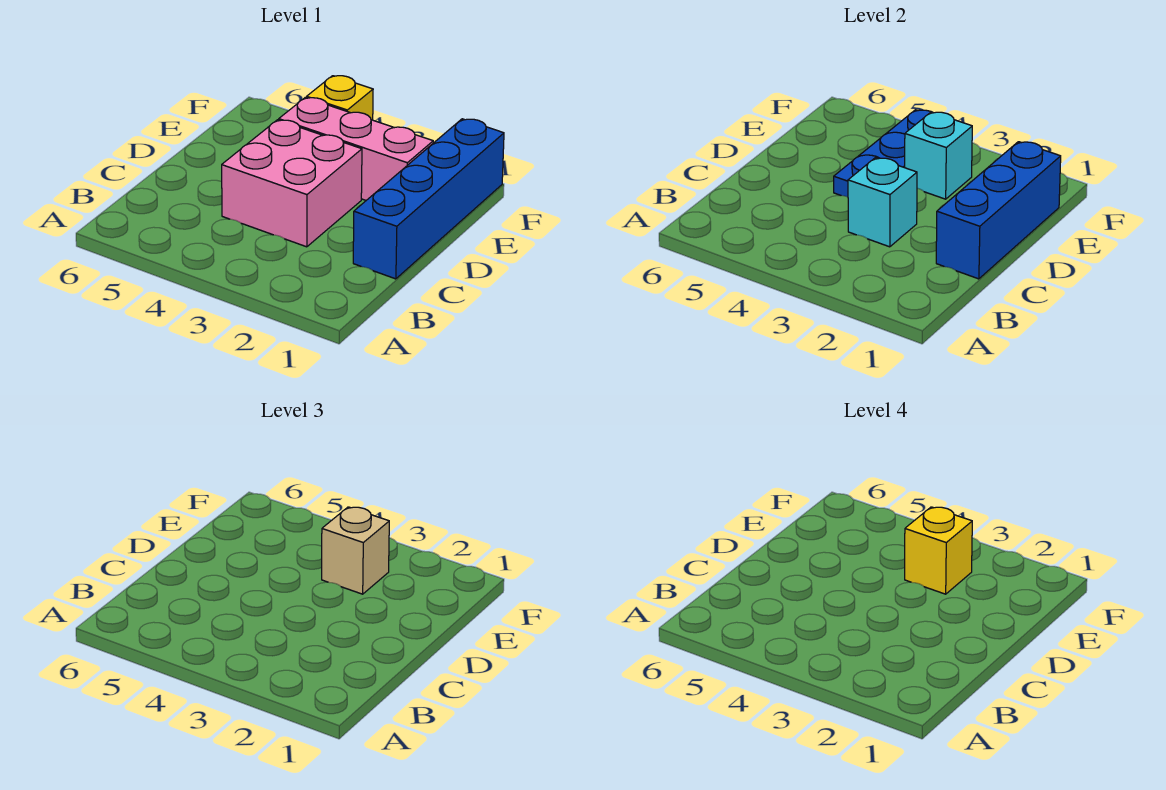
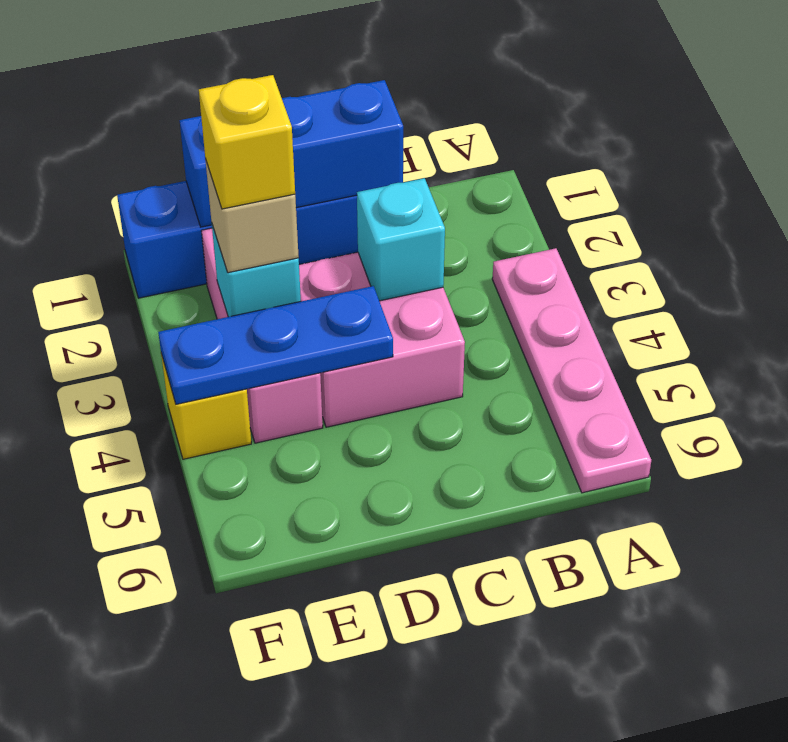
none -> pink 1x4 plate [492,248,651,493]

